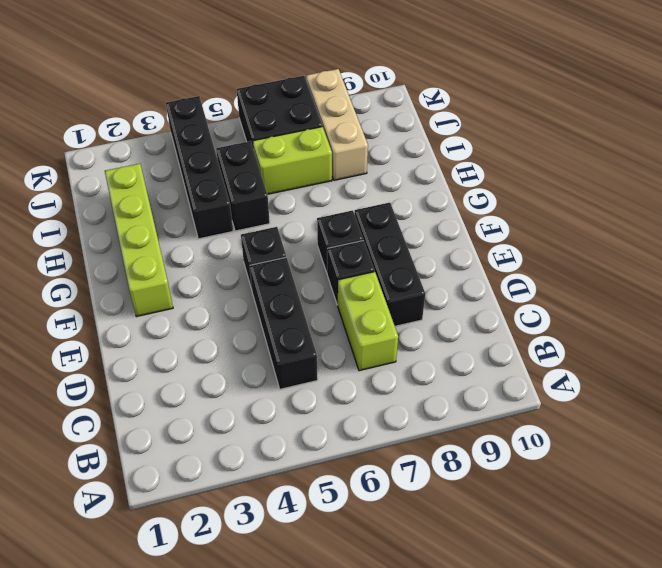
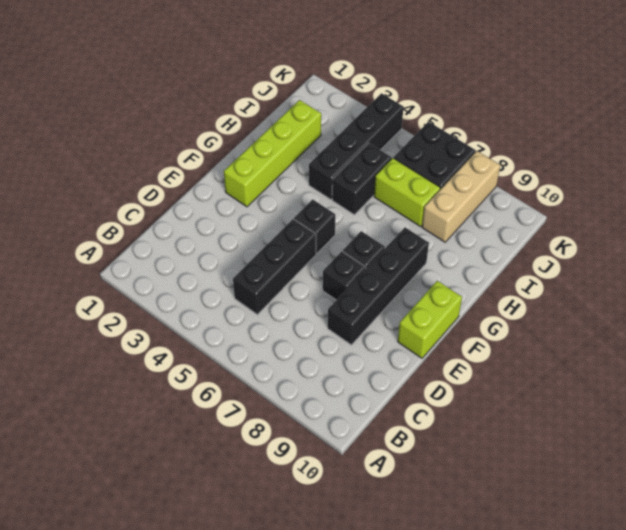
lime 1x2 brick [338,272,398,371] -> lime 1x2 brick moved to [398,281,462,358]
black 1x3 brick [355,203,425,326] -> black 1x4 brick [328,227,429,345]

